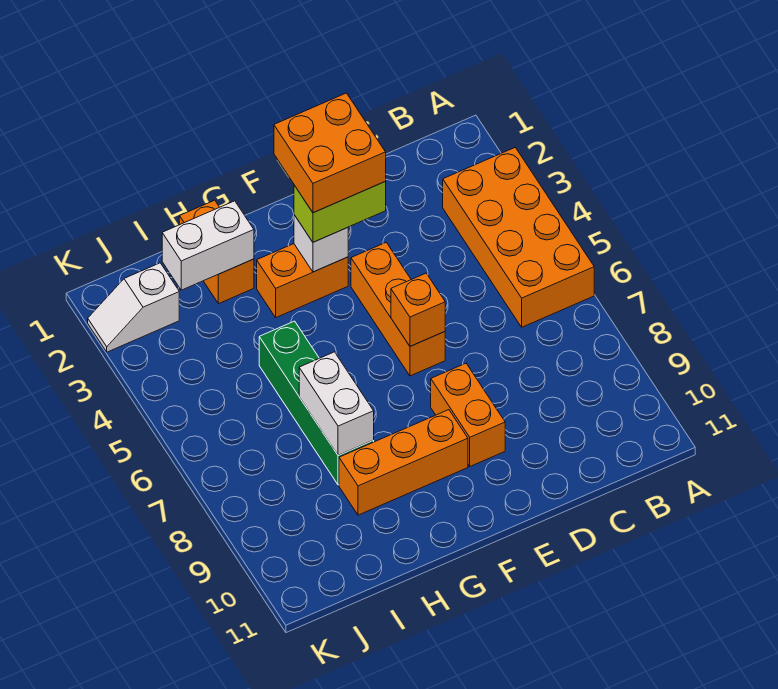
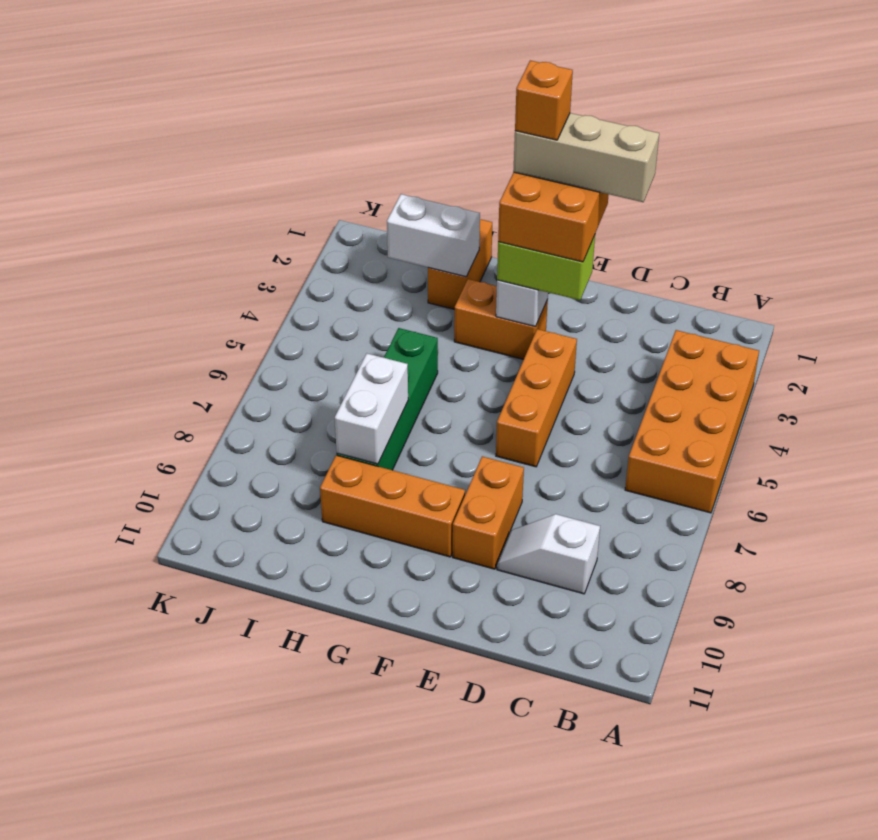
none -> tan 1x3 brick [513,113,659,202]
orange 1x1 brick [391,273,445,346] -> orange 1x1 brick moved to [515,60,573,140]
white 1x2 slope [88,263,179,352] -> white 1x2 slope moved to [497,514,600,594]

